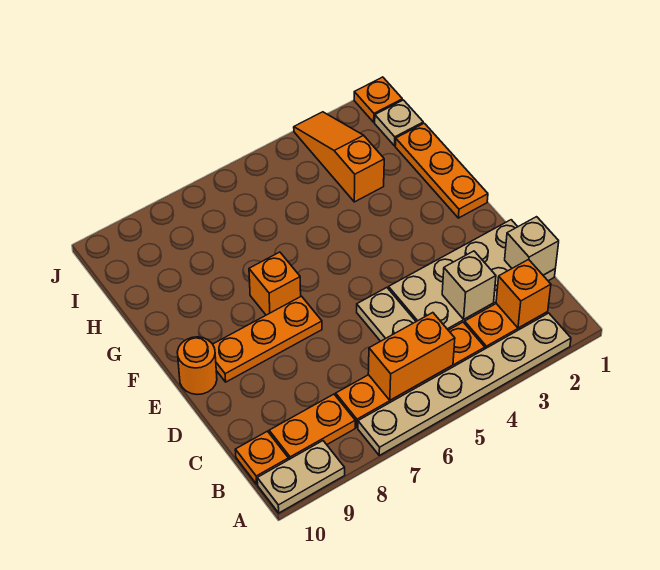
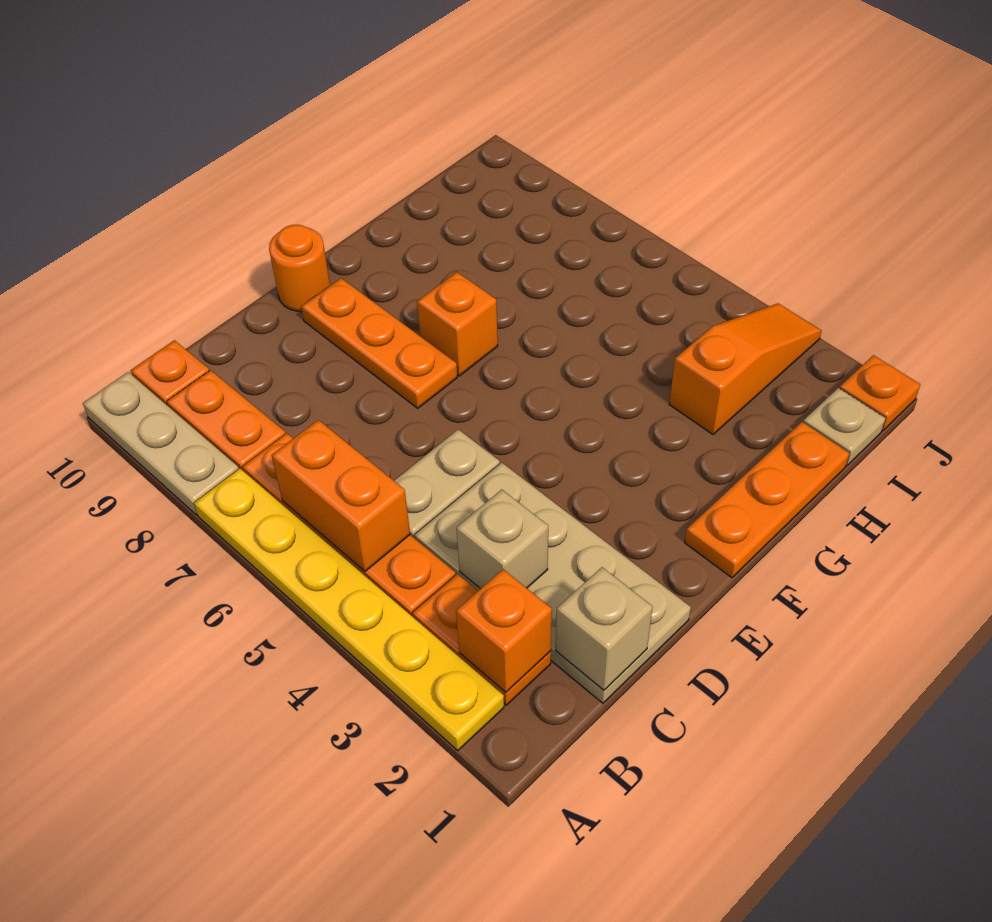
tan 1x6 plate [358,313,571,455] -> yellow 1x6 plate [194,469,504,751]
tan 1x2 plate [257,441,345,513] -> tan 1x3 plate [83,372,239,515]

